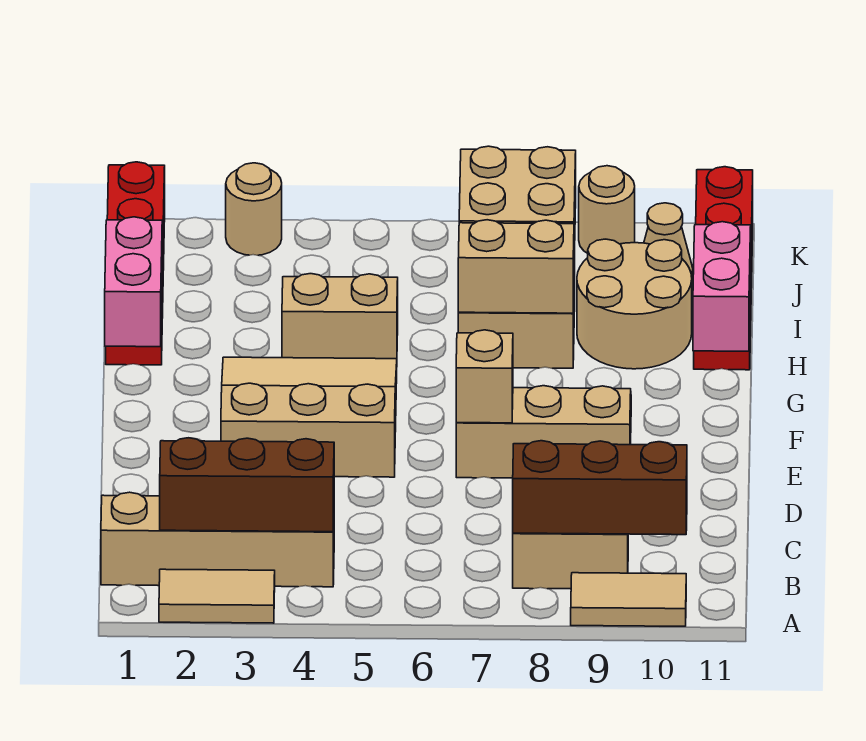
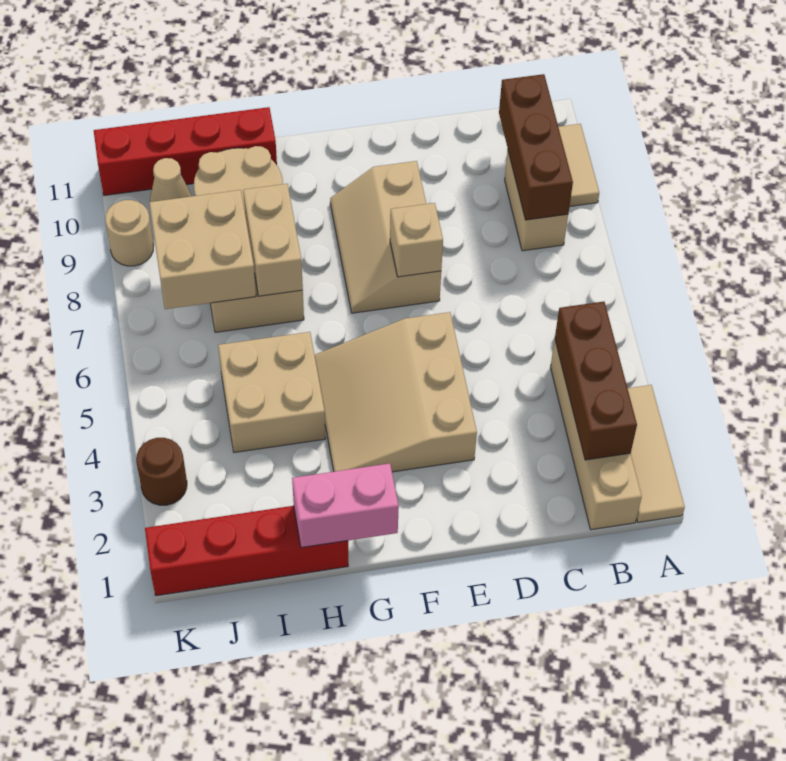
tan 1x2 tile [159,569,275,623] -> tan 1x3 tile [628,385,685,522]
pink 1x2 brick [693,222,751,351] -> none
tan 1x2 brick [282,274,398,359] -> tan 2x2 brick [218,332,326,452]
tan 1x1 round brick [226,163,282,255] -> brown 1x1 round brick [136,438,187,505]

